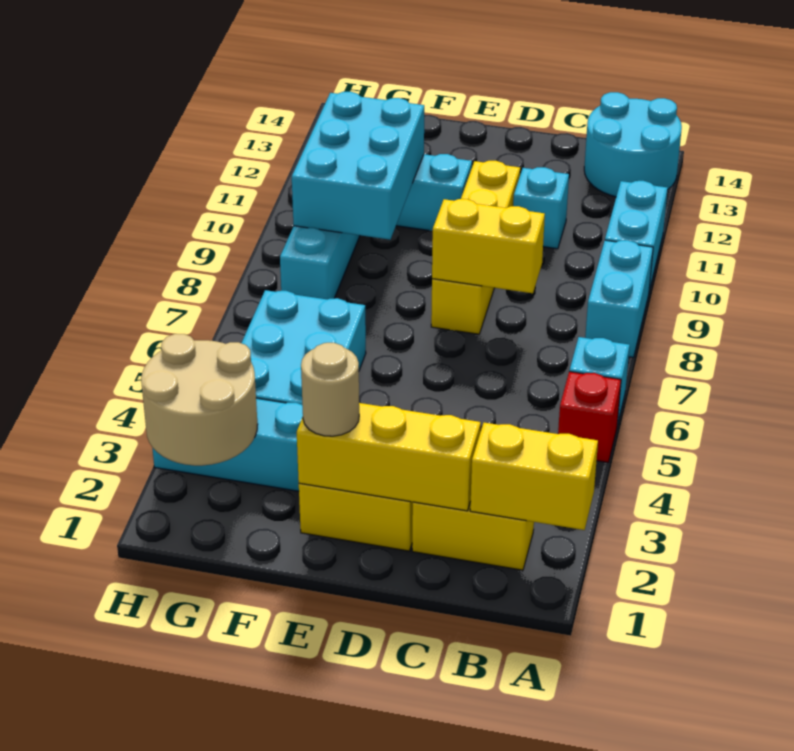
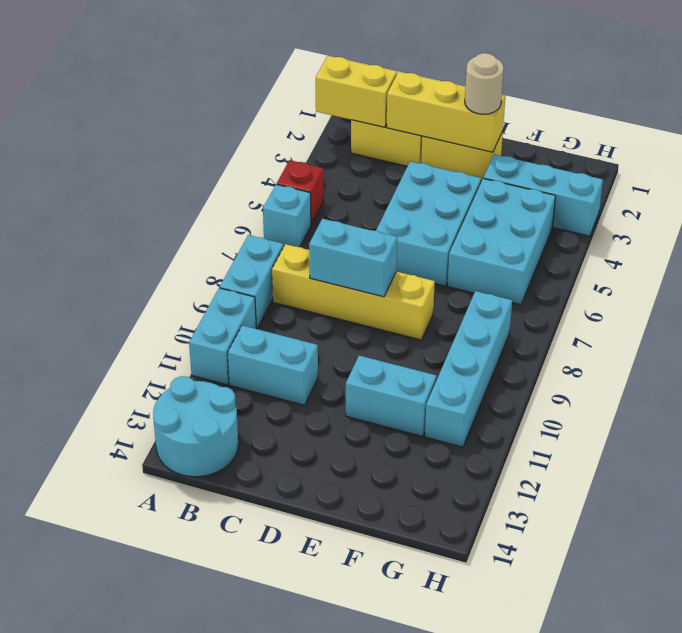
yellow 1x2 brick [432,199,545,293] -> cyan 1x2 brick [309,219,397,297]
cyan 1x1 brick [513,167,569,249] -> cyan 1x2 brick [228,325,318,405]
yellow 1x4 brick [431,161,520,334] -> yellow 1x4 brick turned to [272,244,435,340]
cyan 2x3 brick [292,92,424,240] -> cyan 2x3 brick moved to [376,161,481,286]
tan 2x2 round brick [141,334,258,466] -> none

